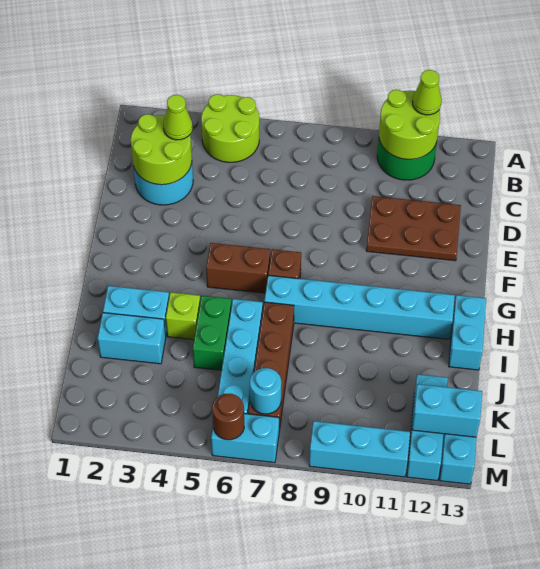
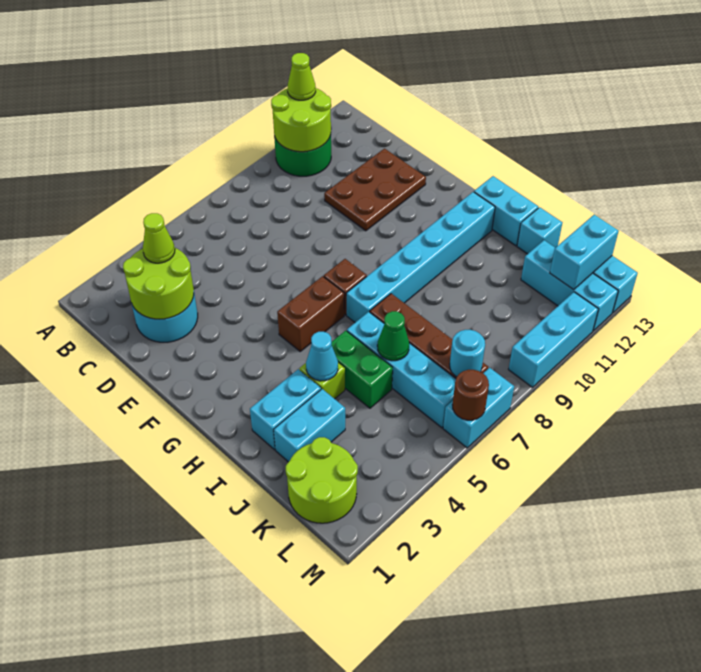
lime 2x2 round brick [201,94,259,162] -> lime 2x2 round brick moved to [286,437,358,523]
none -> cyan 1x1 cone [306,332,338,381]
none -> green 1x1 cone [377,311,409,361]
none -> cyan 1x1 brick [517,207,562,254]

